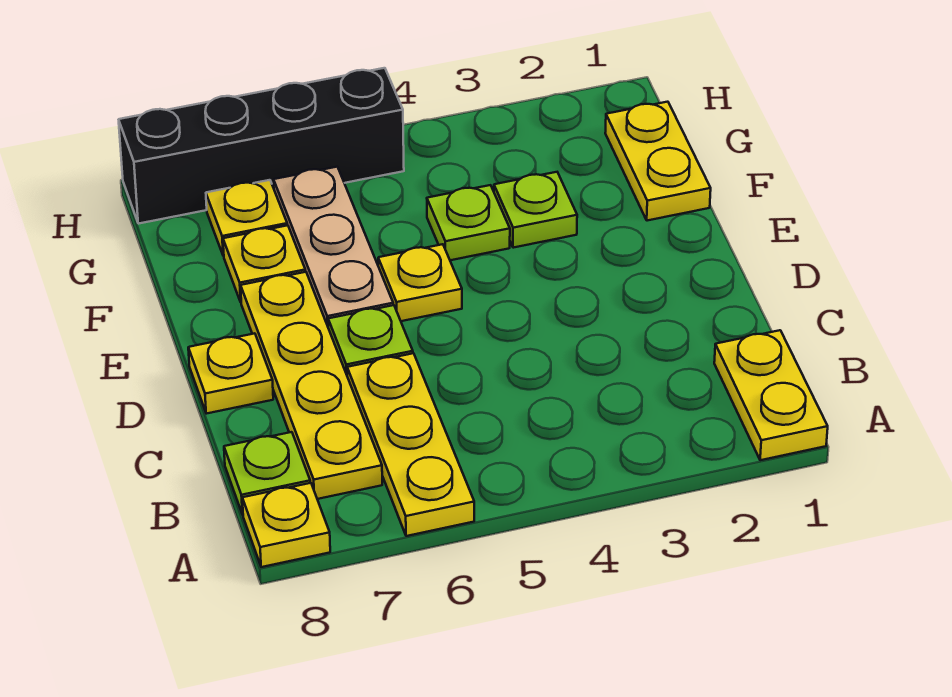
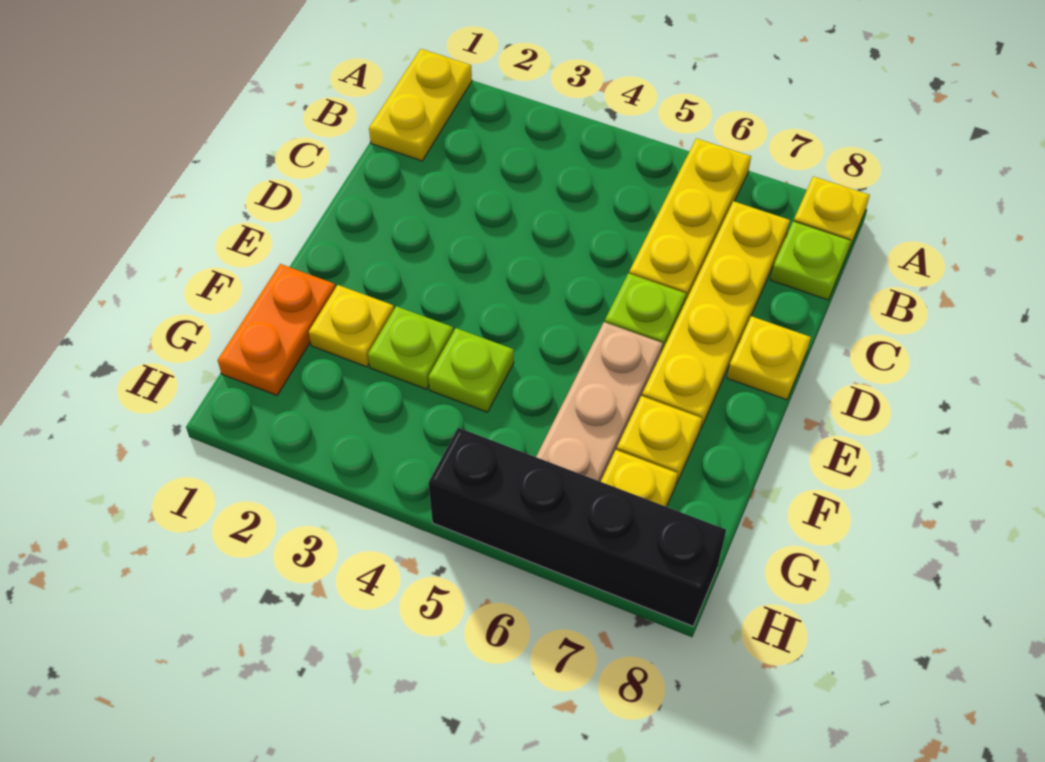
yellow 1x1 plate [378,244,462,321] -> yellow 1x1 plate moved to [309,285,394,367]
yellow 1x2 plate [605,102,711,221] -> orange 1x2 plate [218,264,335,395]

